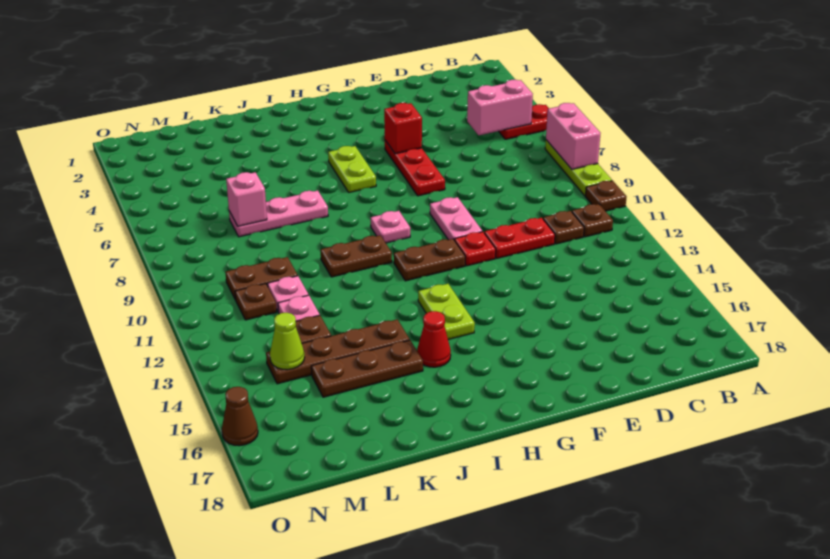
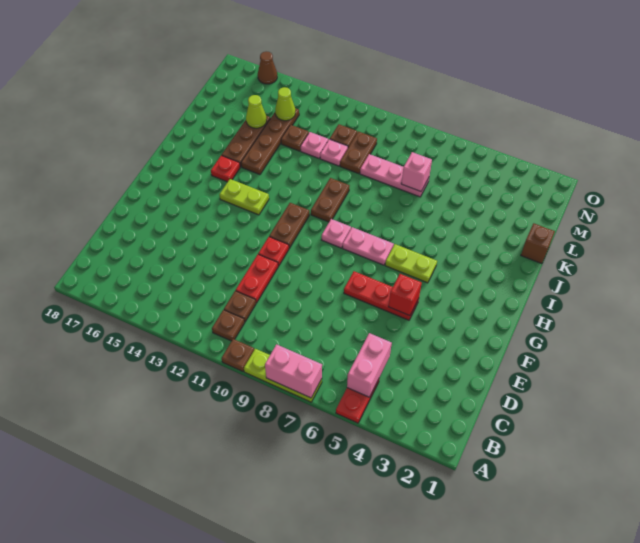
pink 1x2 plate [430,197,482,240] -> pink 1x2 plate moved to [343,227,394,265]
red 1x1 cone [417,311,451,367] -> red 1x1 plate [211,155,240,182]
pink 1x3 plate [229,191,328,237] -> pink 1x3 plate turned to [360,154,429,197]
none -> brown 1x1 brick [521,223,555,264]
none -> lime 1x1 cone [246,95,267,128]

